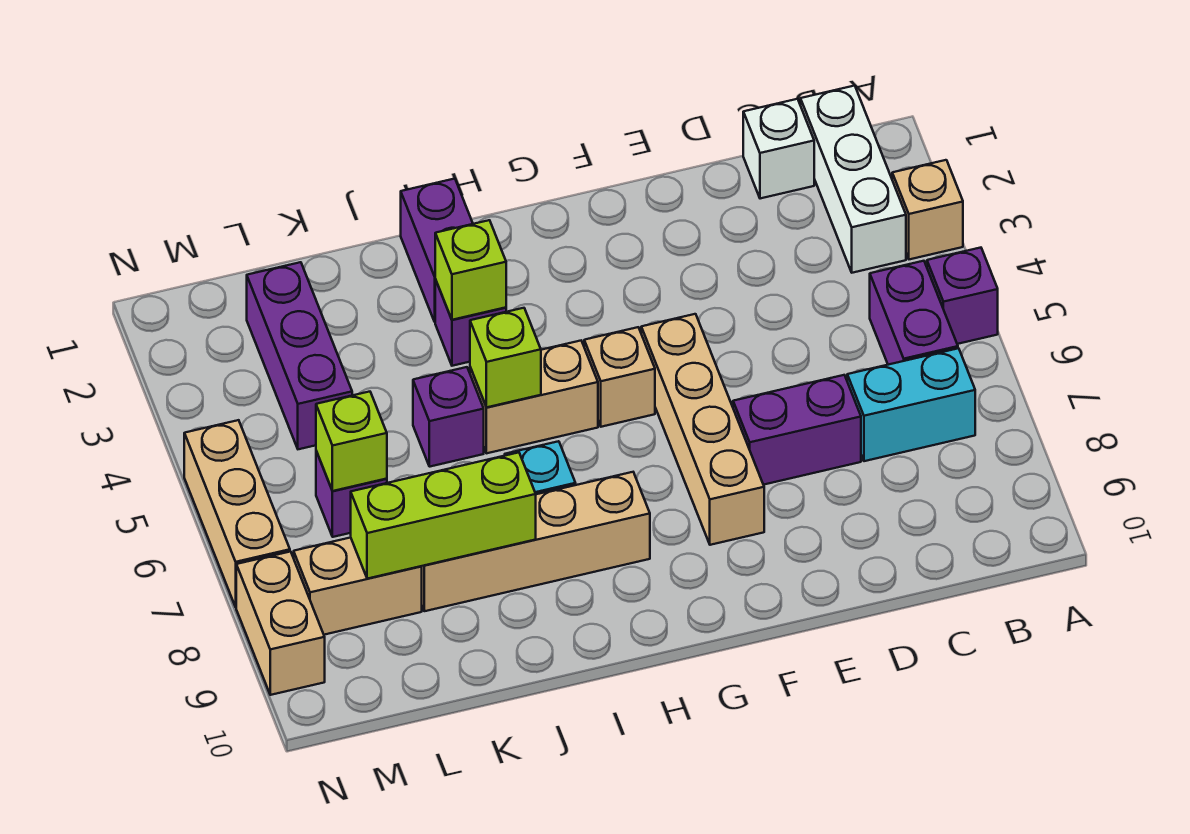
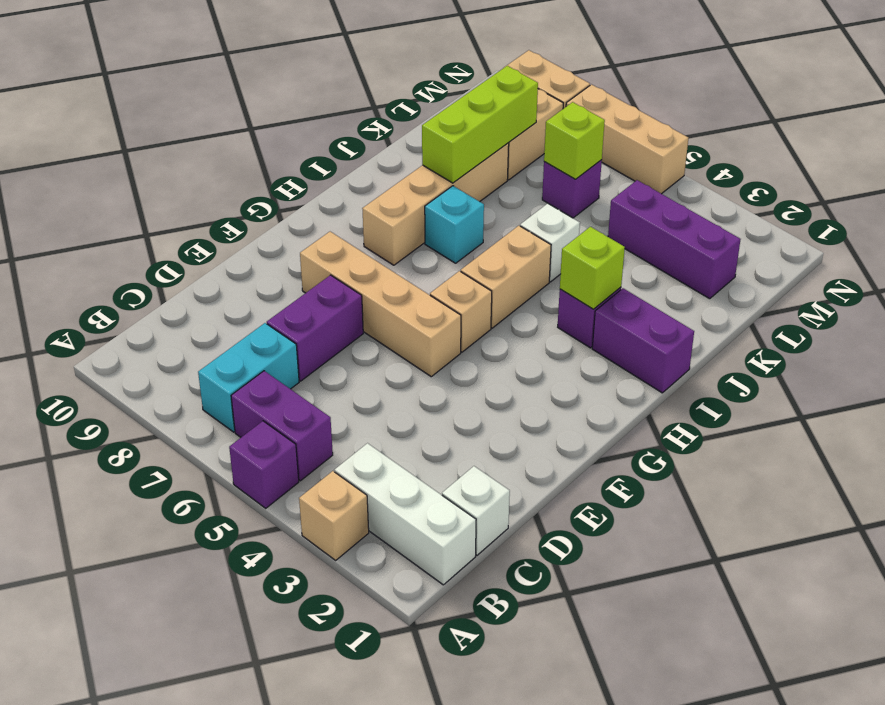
lime 1x1 brick [470,308,541,408] -> none
purple 1x1 brick [413,367,484,467] -> white 1x1 brick [520,203,580,282]

